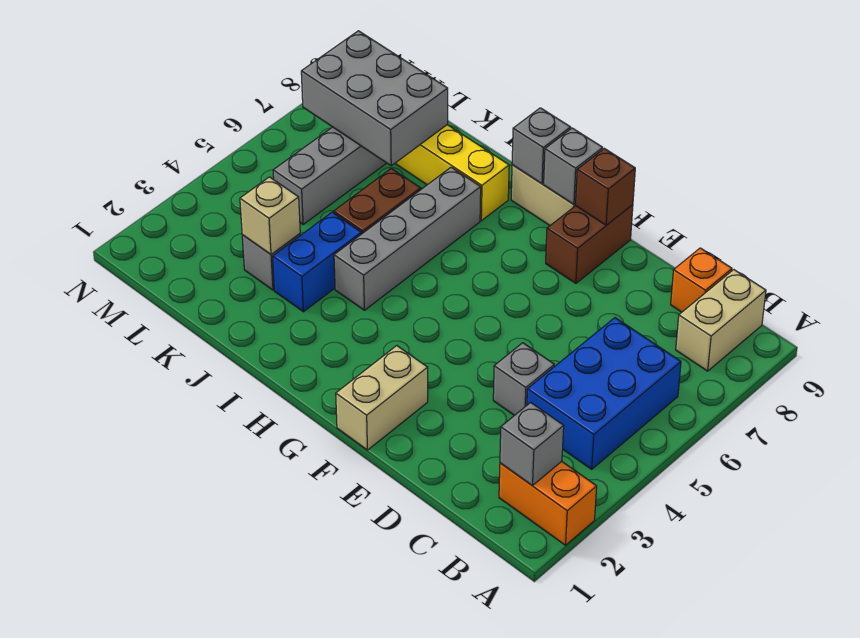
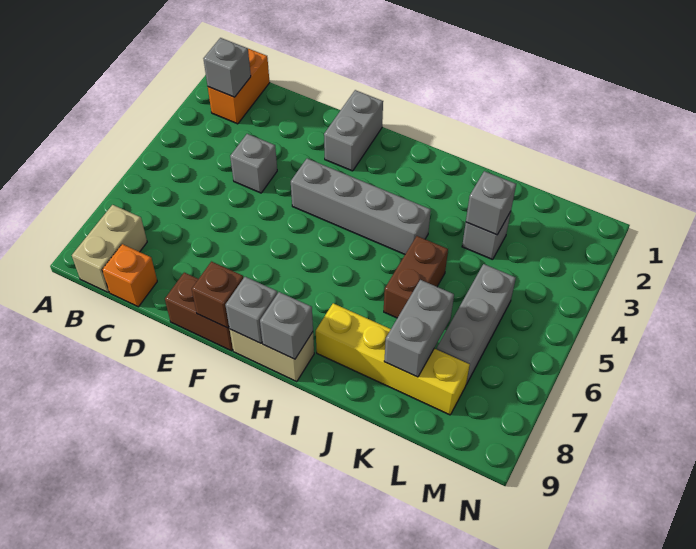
orange 1x2 brick [499,461,597,545] -> orange 1x2 brick turned to [208,49,270,124]
blue 2x3 brick [527,318,681,469] -> none
tan 1x2 brick [336,346,428,450] -> grey 1x2 brick [324,90,383,171]
brown 1x2 brick [546,205,633,283] -> brown 1x2 brick turned to [165,273,233,351]
grey 1x4 brick [334,167,481,310] -> grey 1x4 brick turned to [291,159,431,254]
blue 1x2 brick [273,212,361,312] -> none
tan 1x1 brick [240,177,300,254] -> grey 1x1 brick [466,171,516,235]
grey 2x3 brick [301,31,448,166] -> grey 1x2 brick [384,280,454,377]

